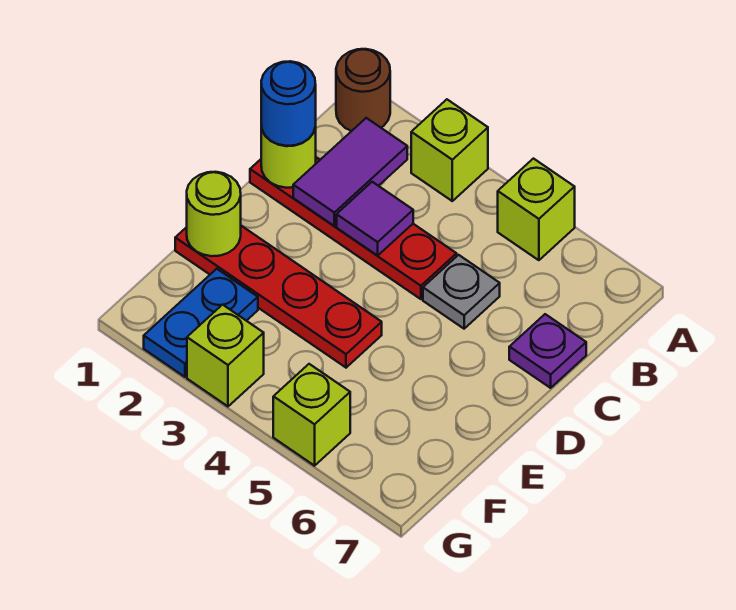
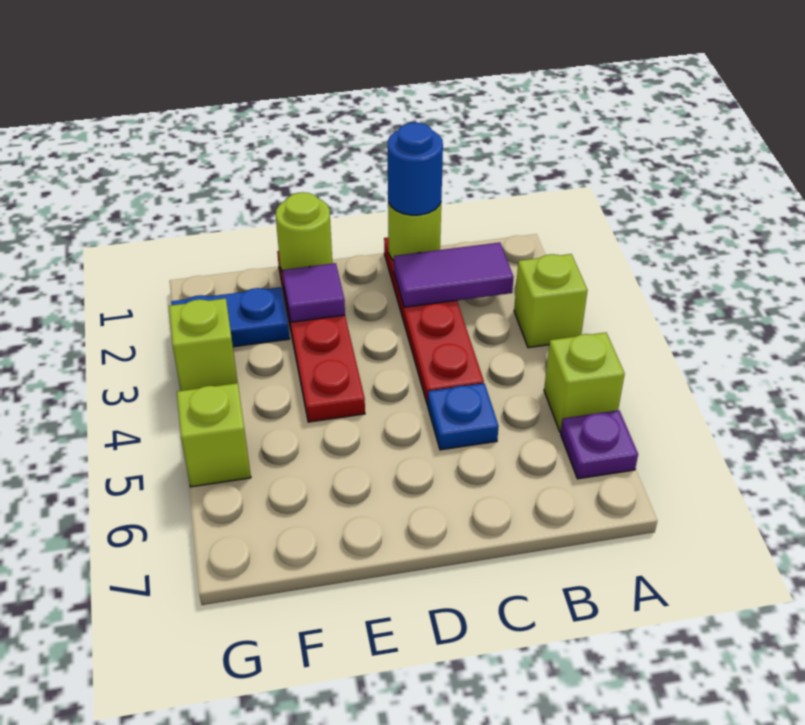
brown 1x1 round brick [336,49,390,131] -> none
purple 1x1 tile [337,182,413,256] -> purple 1x1 tile moved to [283,263,345,322]
grey 1x1 plate [423,255,500,329] -> blue 1x1 plate [428,383,499,450]
purple 1x1 plate [509,314,586,388] -> purple 1x1 plate moved to [561,410,638,479]

